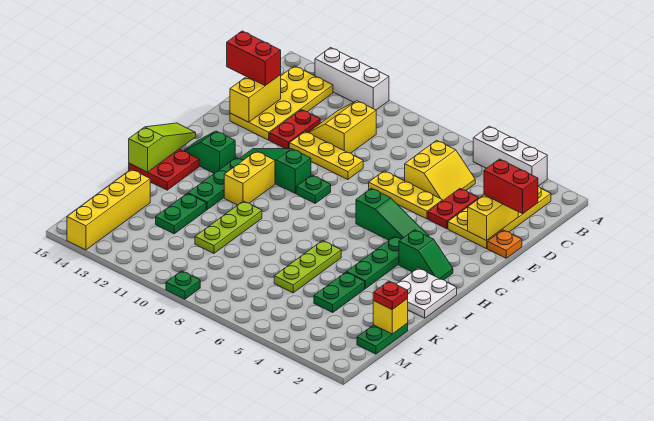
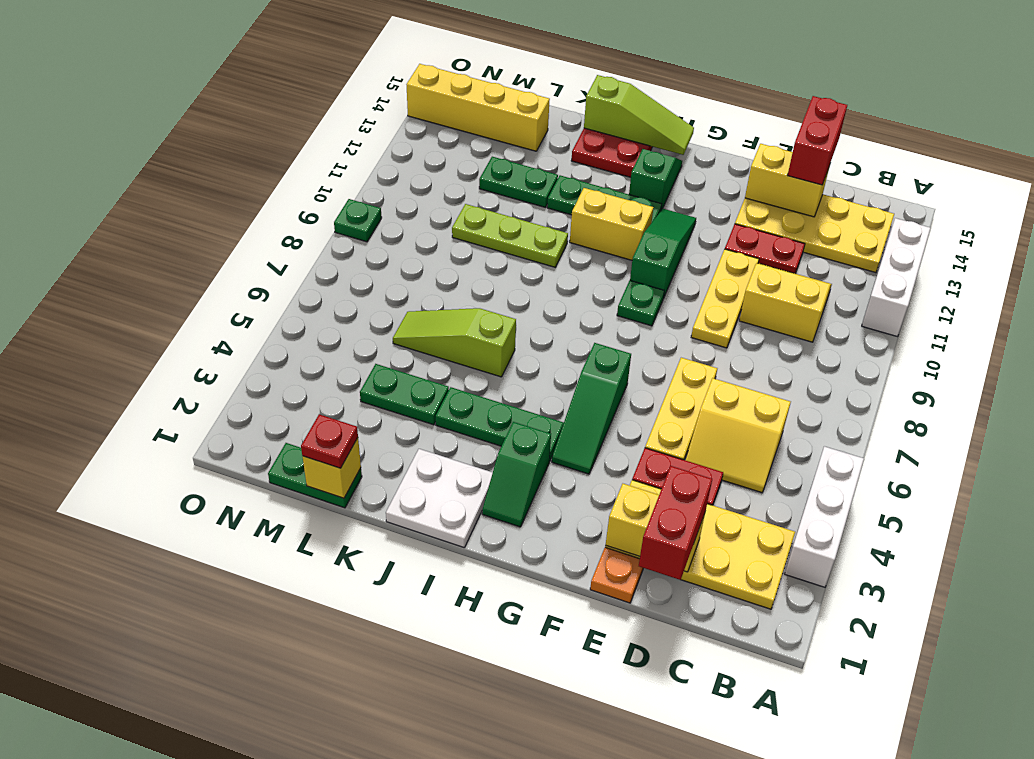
lime 1x3 plate [274,241,341,293] -> lime 1x3 slope [393,308,516,377]

